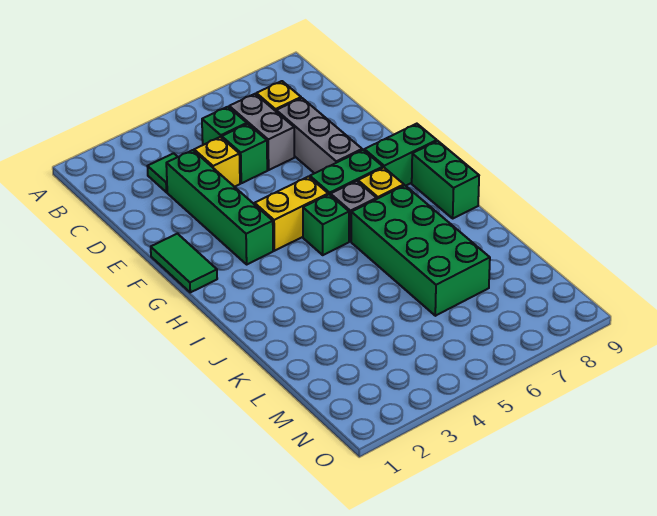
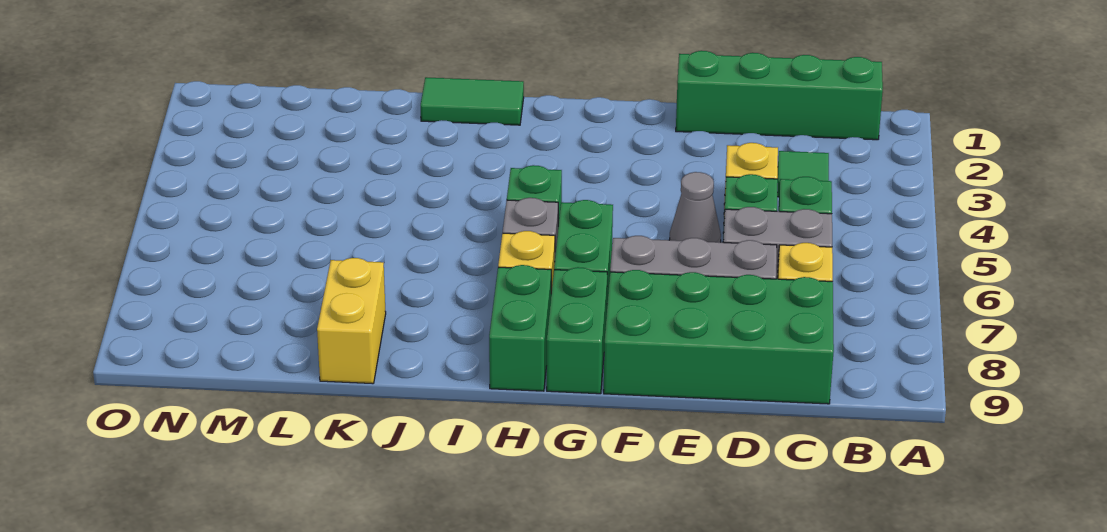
green 1x4 brick [166,150,273,264] -> green 1x4 brick moved to [676,51,883,140]
none -> grey 1x1 cone [670,172,721,242]
green 1x2 tile [151,234,217,292] -> green 1x2 tile moved to [421,77,524,125]
yellow 1x2 brick [255,177,328,251] -> yellow 1x2 brick moved to [317,258,386,384]
green 1x2 brick [412,141,479,218] -> green 1x2 brick turned to [489,265,551,391]
green 2x4 brick [351,185,490,316] -> green 2x4 brick moved to [604,270,834,404]

